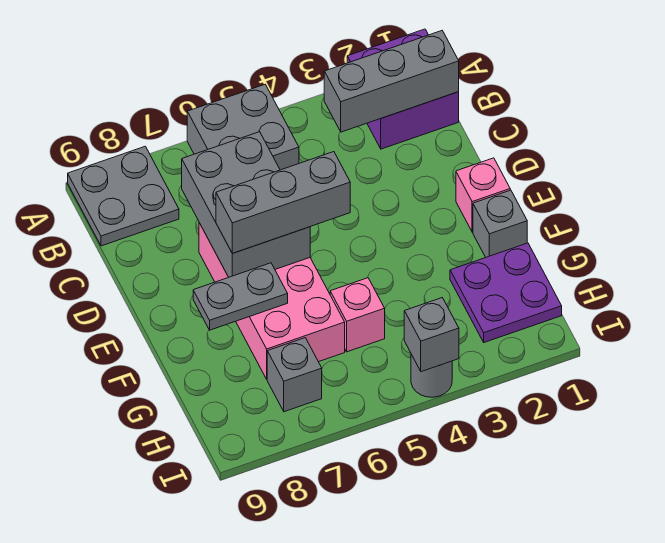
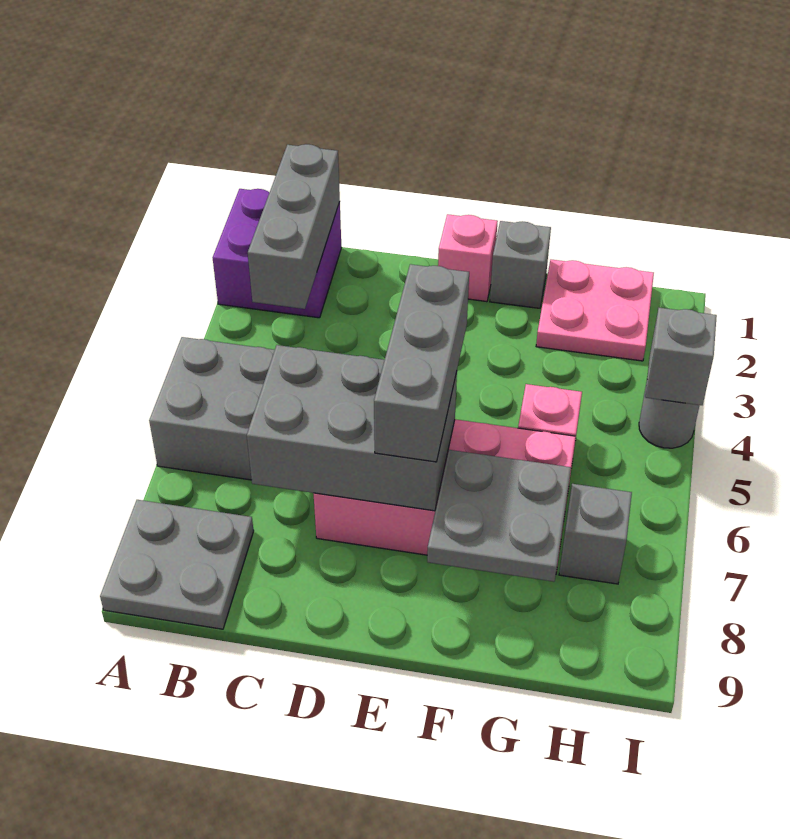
grey 1x2 plate [193,263,288,330] -> grey 2x2 plate [427,450,571,582]
purple 2x2 plate [450,243,562,342] -> pink 2x2 plate [536,260,654,361]

